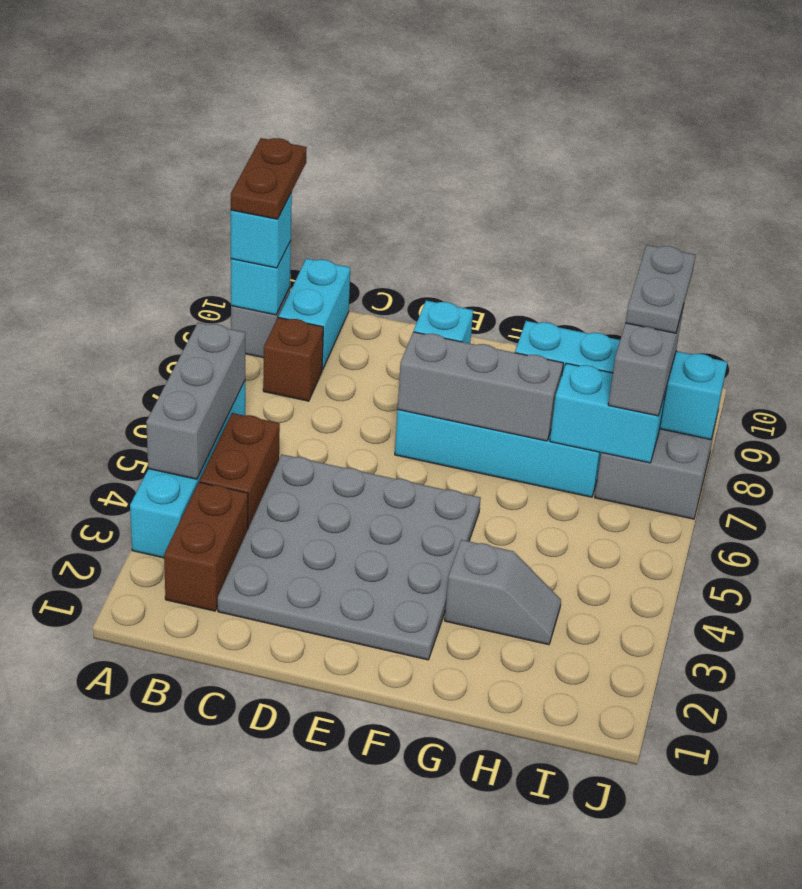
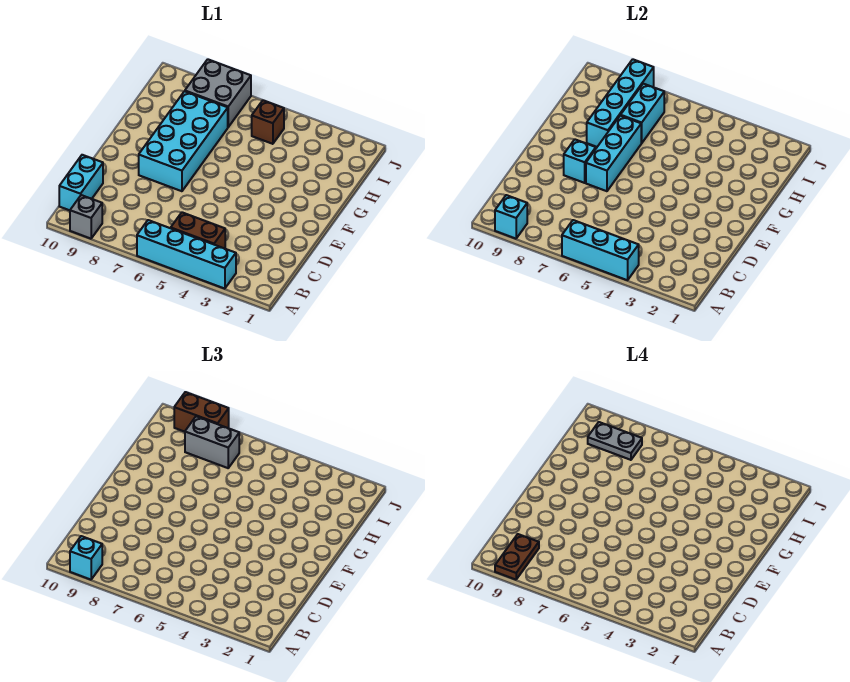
grey 1x3 brick [146,322,245,479] -> cyan 1x3 brick [562,220,639,280]
brown 1x2 plate [231,138,307,219] -> brown 1x2 plate turned to [495,534,539,580]
brown 1x2 brick [164,482,248,611] -> brown 1x2 brick moved to [174,392,229,432]
brown 1x1 brick [263,317,323,401] -> brown 1x1 brick moved to [252,100,284,144]
cyan 1x2 brick [279,259,350,370] -> cyan 1x2 brick turned to [59,155,103,210]
grey 4x4 plate [218,454,481,660] -> none
grey 1x3 brick [398,332,563,441] -> cyan 1x3 brick [586,116,641,191]
grey 1x2 slope [445,540,561,645] -> none

